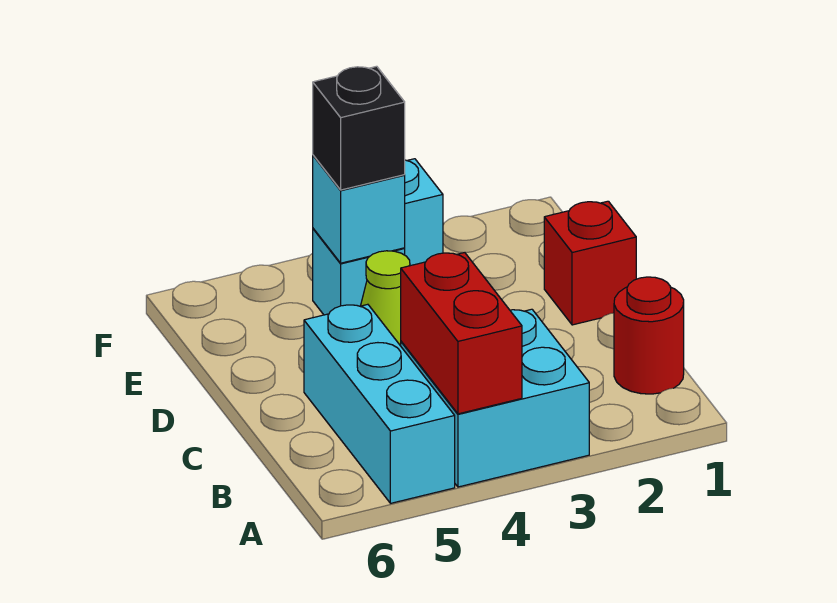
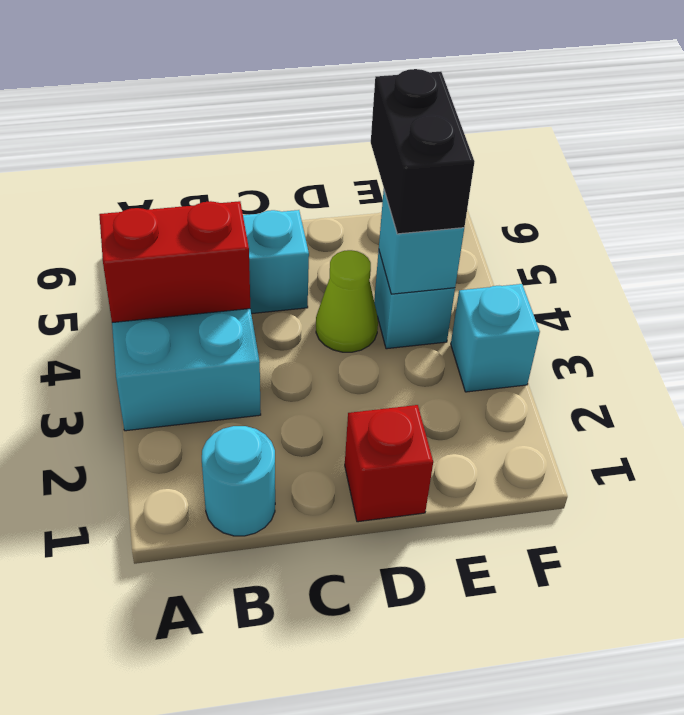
red 1x1 round brick [614,277,684,394] -> cyan 1x1 round brick [202,426,275,536]
black 1x1 brick [313,66,405,190] -> black 1x2 brick [371,69,474,234]

